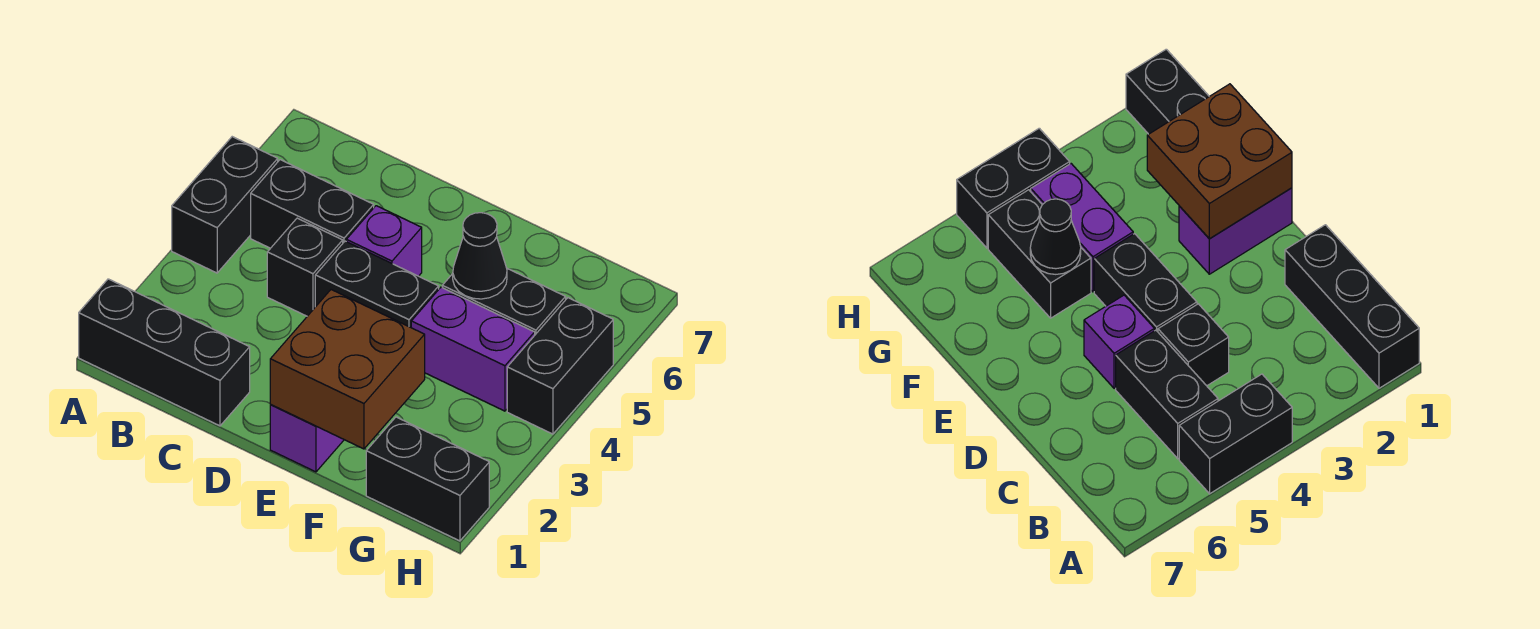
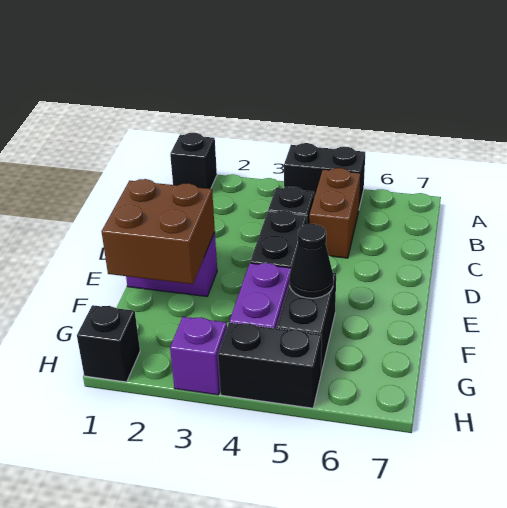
black 1x3 brick [79,279,250,426] -> black 1x1 brick [170,133,217,189]
black 1x2 brick [251,160,374,248] -> brown 1x2 brick [309,168,360,258]
purple 1x1 brick [346,206,422,276] -> purple 1x1 brick moved to [170,317,227,395]
black 1x2 brick [366,417,489,541] -> black 1x1 brick [77,305,140,382]

